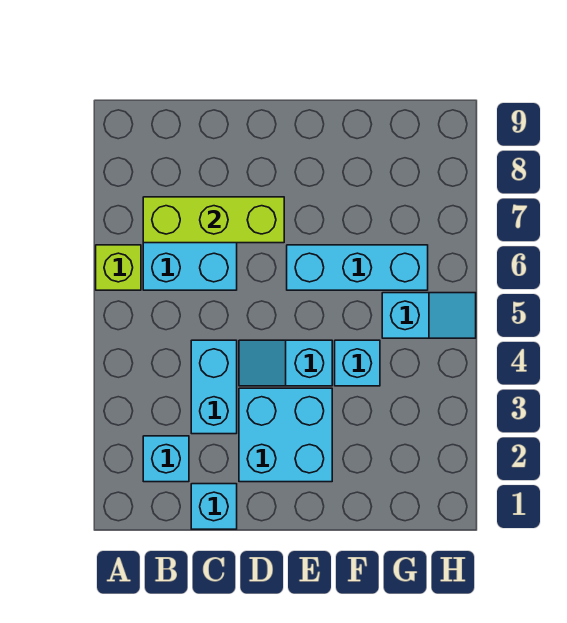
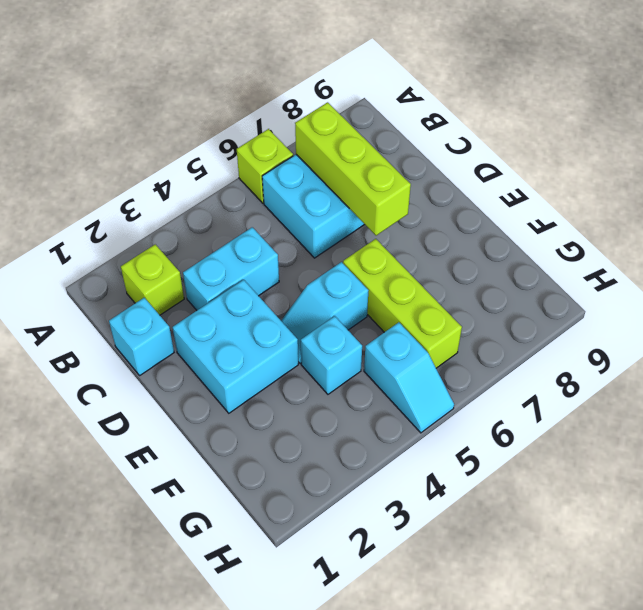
cyan 1x1 brick [143,436,189,482] -> lime 1x1 brick [121,244,184,315]
cyan 1x2 slope [239,340,332,386] -> cyan 1x2 slope turned to [281,262,368,364]
cyan 1x3 brick [287,245,428,290] -> lime 1x3 brick [343,239,462,368]

